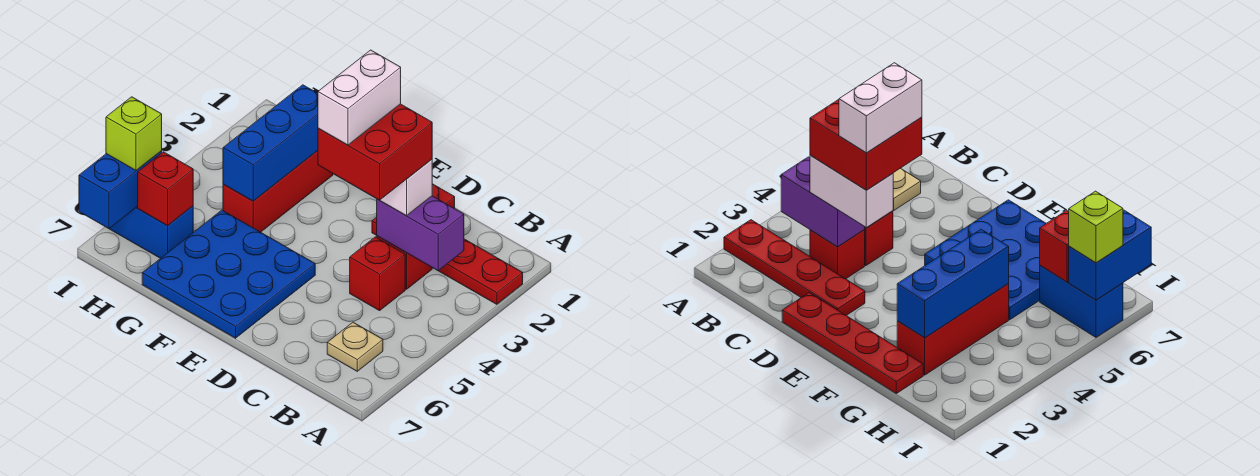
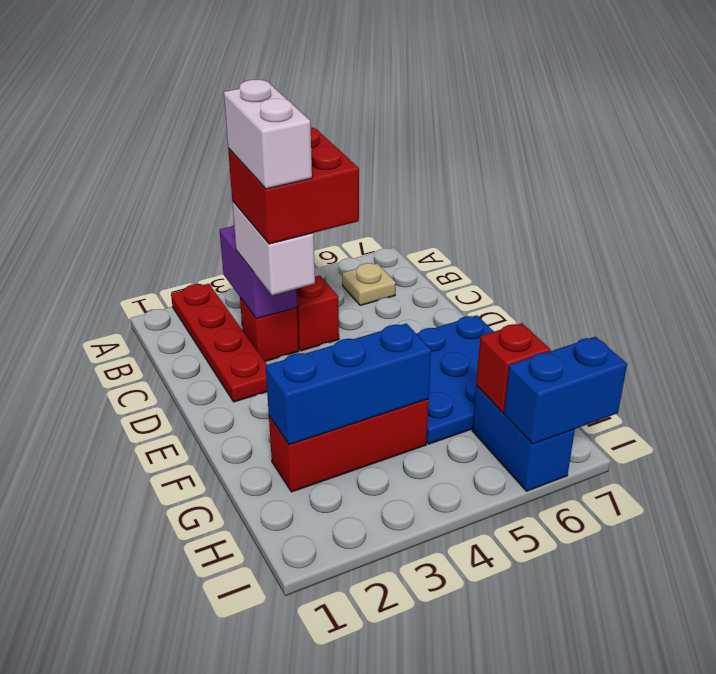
red 1x4 plate [782,293,923,393] -> none
white 1x2 brick [318,50,401,145] -> white 1x2 brick turned to [224,80,312,189]
lime 1x1 brick [106,97,162,170] -> none

